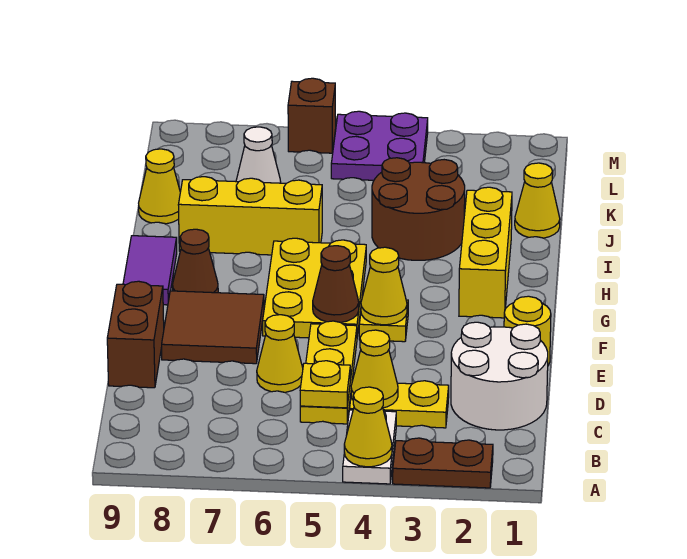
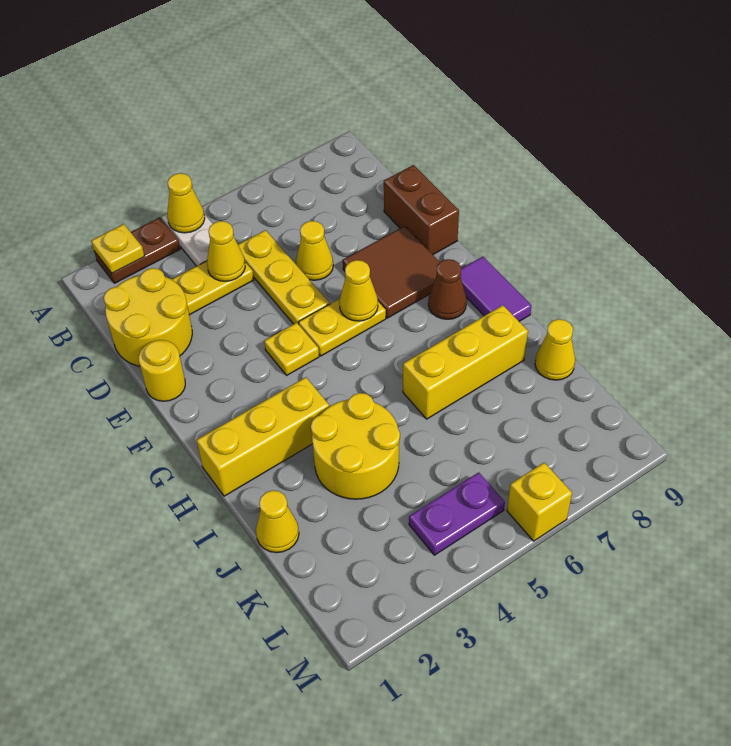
white 2x2 round brick [451,322,548,430] -> yellow 2x2 round brick [104,268,192,366]
yellow 1x1 plate [300,361,350,408] -> yellow 1x1 plate moved to [91,224,144,273]
yellow 1x1 cone [361,247,407,325] -> yellow 1x1 cone moved to [339,260,378,321]
yellow 2x3 plate [263,238,366,338] -> yellow 1x2 plate [299,299,386,356]
brown 1x1 cone [313,246,359,322] -> none
yellow 1x3 brick [459,187,512,318] -> yellow 1x3 brick turned to [197,377,329,496]
brown 2x2 round brick [372,158,465,260] -> yellow 2x2 round brick [311,393,400,499]
white 1x1 cone [236,127,281,183] -> none
purple 2x2 plate [331,111,428,180] -> purple 1x2 plate [409,472,505,555]
brown 1x1 brick [288,78,336,153] -> yellow 1x1 brick [507,462,572,541]

